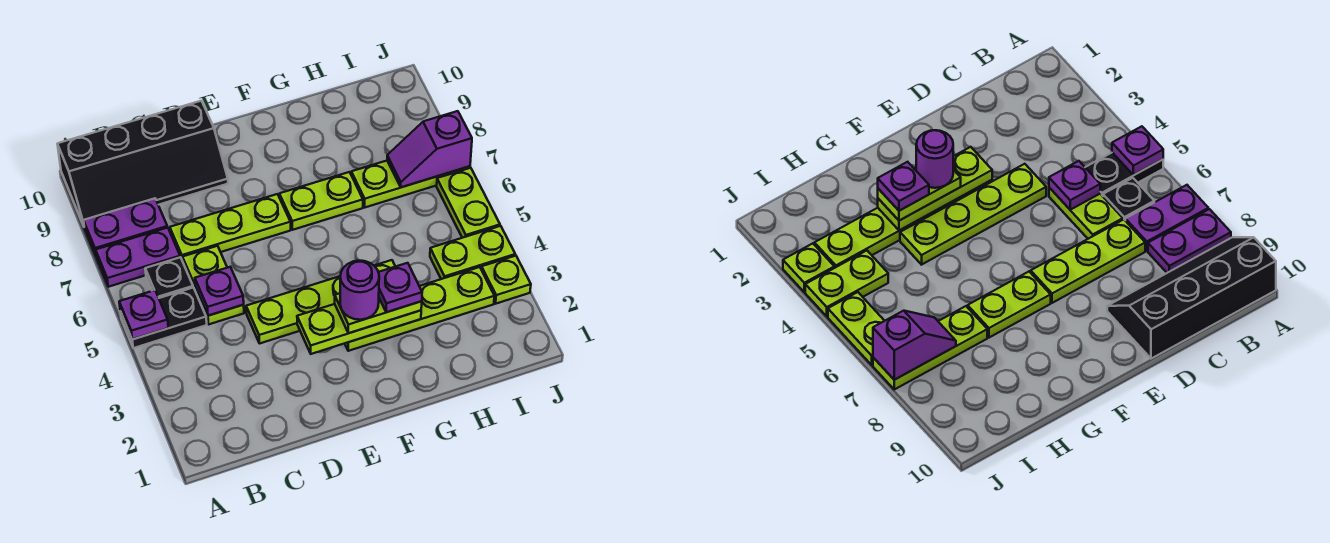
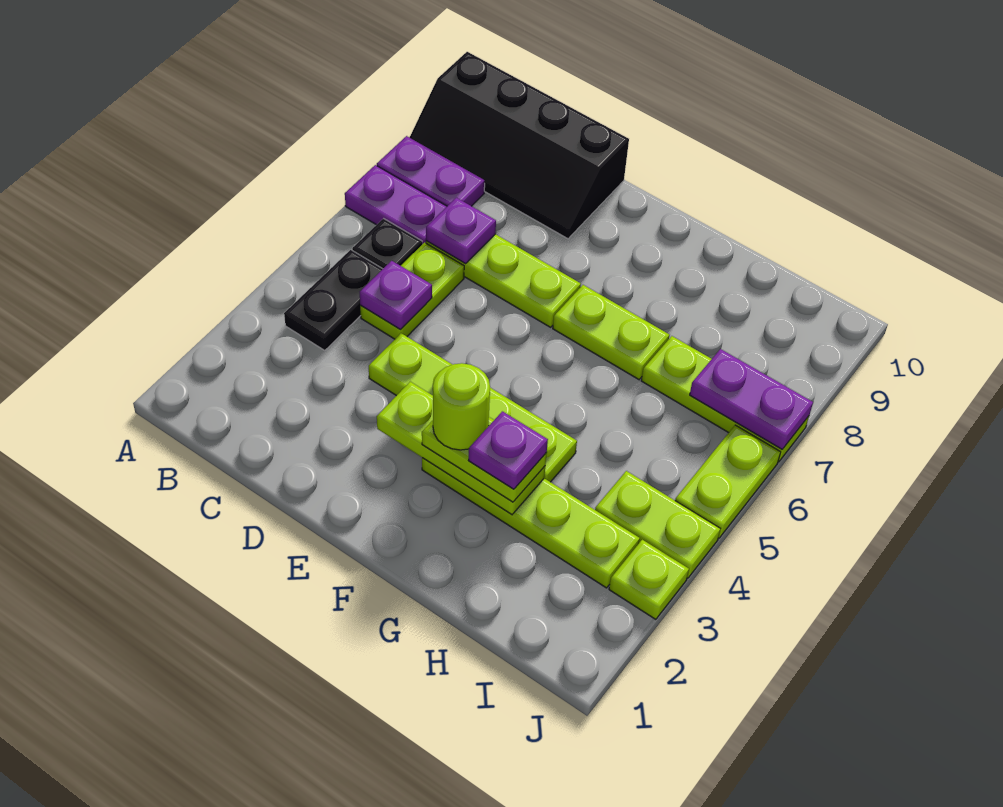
black 1x2 plate [120,288,207,348] -> black 1x2 plate turned to [284,250,382,351]
purple 1x1 plate [119,290,168,339] -> purple 1x1 plate moved to [426,198,496,263]
purple 1x1 round brick [340,261,379,320] -> lime 1x1 round brick [433,363,490,450]
purple 1x2 slope [387,111,472,187] -> purple 1x2 plate [690,349,813,449]

